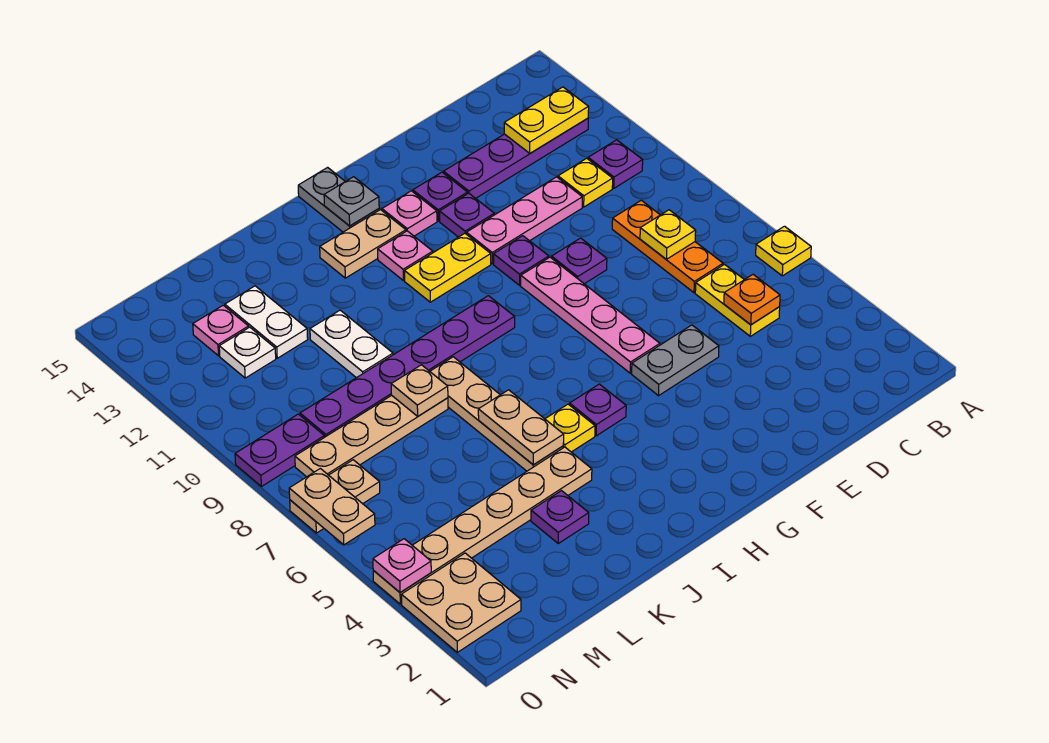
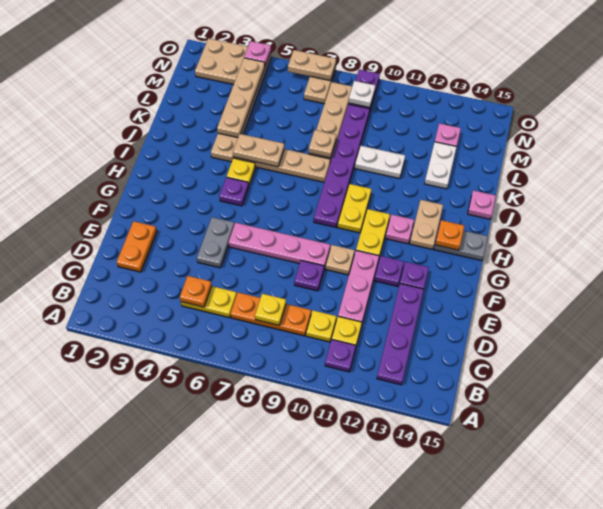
yellow 1x1 plate [756,226,811,276] -> yellow 1x1 plate moved to [306,310,336,342]
yellow 1x2 plate [504,87,589,153] -> yellow 1x2 plate moved to [337,184,371,233]
none -> orange 1x2 plate [117,221,157,272]
purple 1x1 plate [494,236,549,285] -> tan 1x1 plate [325,245,355,275]
pink 1x1 plate [382,191,437,236] -> pink 1x1 plate moved to [468,190,496,219]
grey 1x1 plate [324,177,379,226] -> orange 1x1 plate [435,220,464,250]
purple 1x1 plate [531,491,589,543] -> none
none -> tan 1x4 plate [217,58,265,138]
white 1x2 plate [225,286,308,358] -> white 1x2 plate turned to [425,142,457,189]
white 1x1 plate [219,327,276,378] -> white 1x1 plate moved to [349,81,375,108]

